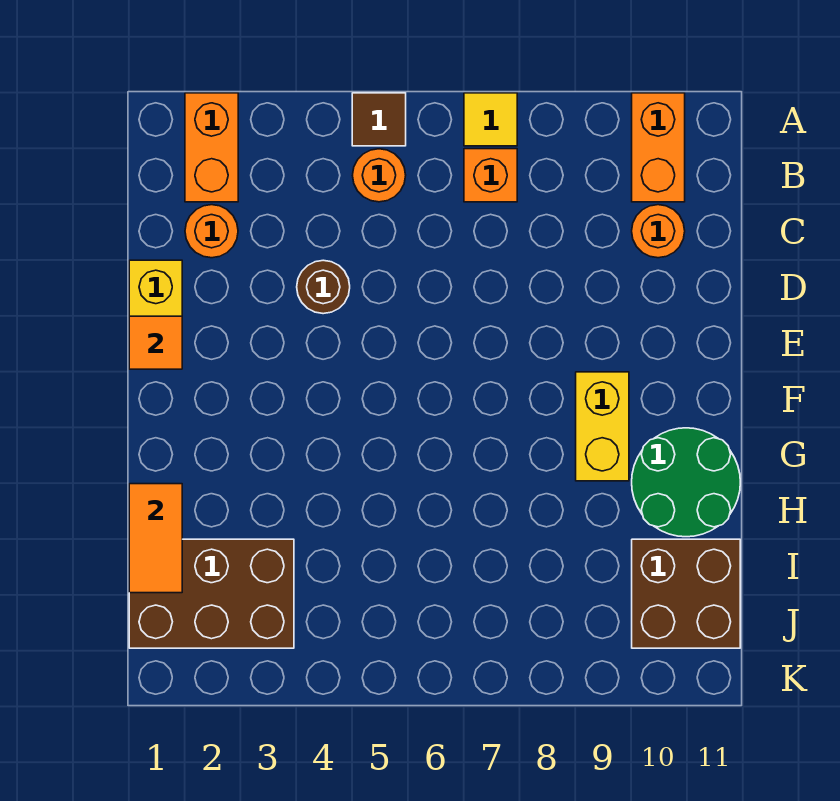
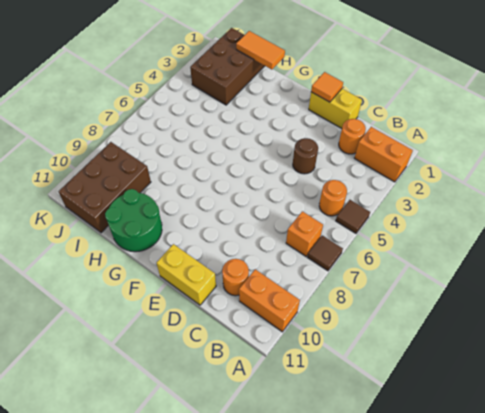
yellow 1x1 tile [464,93,517,146] -> brown 1x1 tile [307,235,343,271]
yellow 1x2 brick [576,372,629,481] -> yellow 1x2 brick moved to [157,244,216,305]
brown 2x2 brick [632,539,740,648] -> brown 2x3 brick [58,142,151,233]

